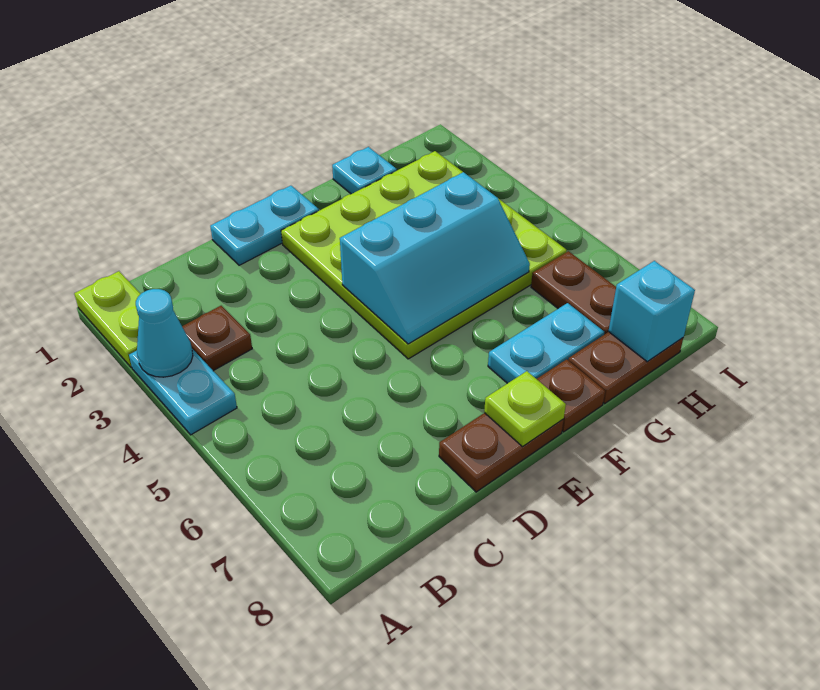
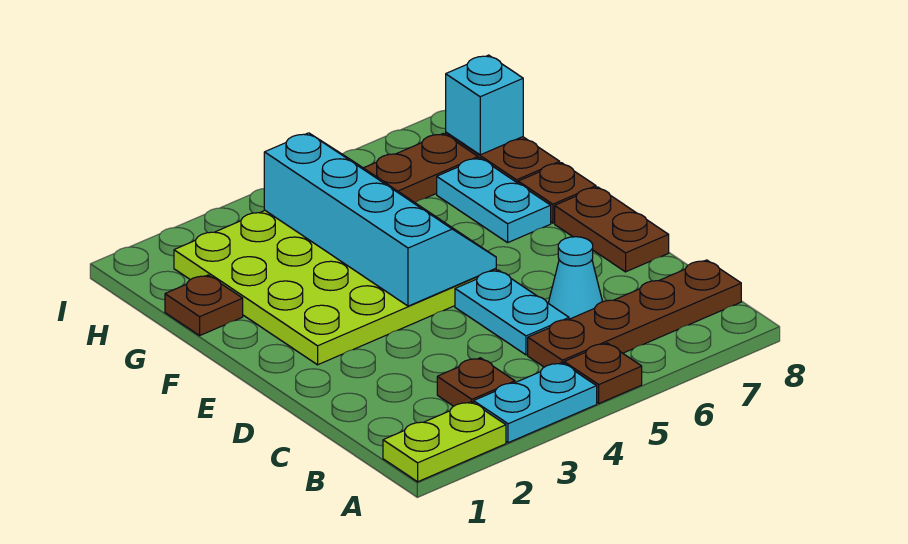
cyan 1x1 cone [136,289,193,377] -> cyan 1x1 cone moved to [548,237,603,319]
none -> brown 1x1 plate [564,343,642,403]
none -> brown 1x4 plate [528,260,741,367]
cyan 1x2 plate [210,186,319,265] -> cyan 1x2 plate moved to [455,270,569,355]
cyan 2x3 slope [340,172,530,344] -> cyan 2x4 slope [264,133,496,306]
lime 1x1 plate [484,371,566,447] -> none
cyan 1x1 plate [332,147,397,194] -> brown 1x1 plate [165,275,243,335]

